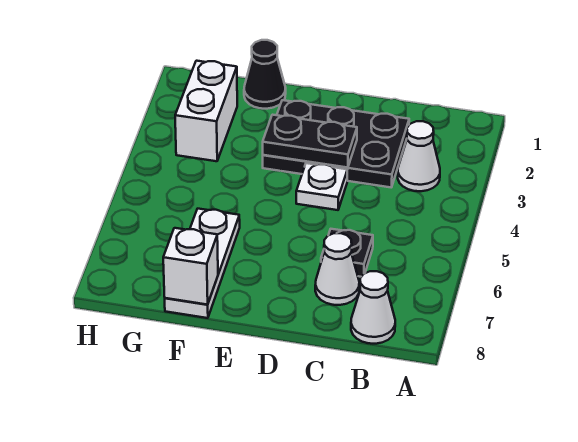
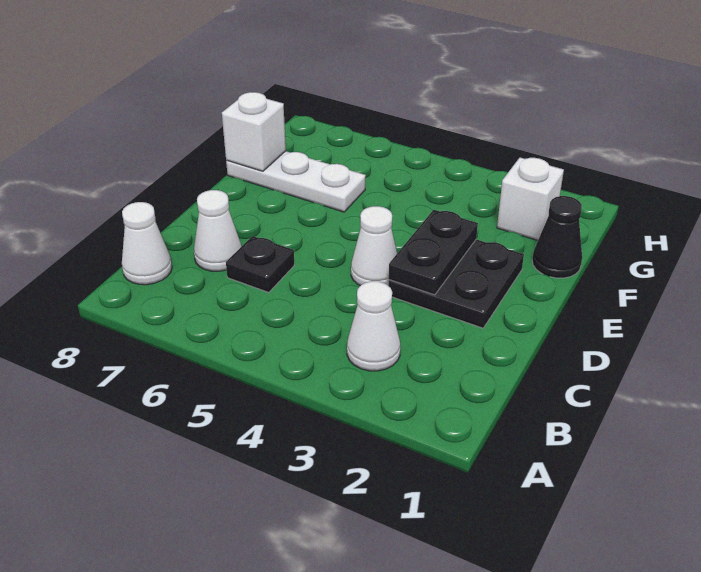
black 2x3 plate [263,100,409,187] -> black 2x2 plate [389,239,524,328]
white 1x1 plate [296,163,347,210] -> white 1x1 cone [351,206,397,286]
white 1x2 brick [175,61,237,161] -> white 1x1 brick [497,158,564,240]

